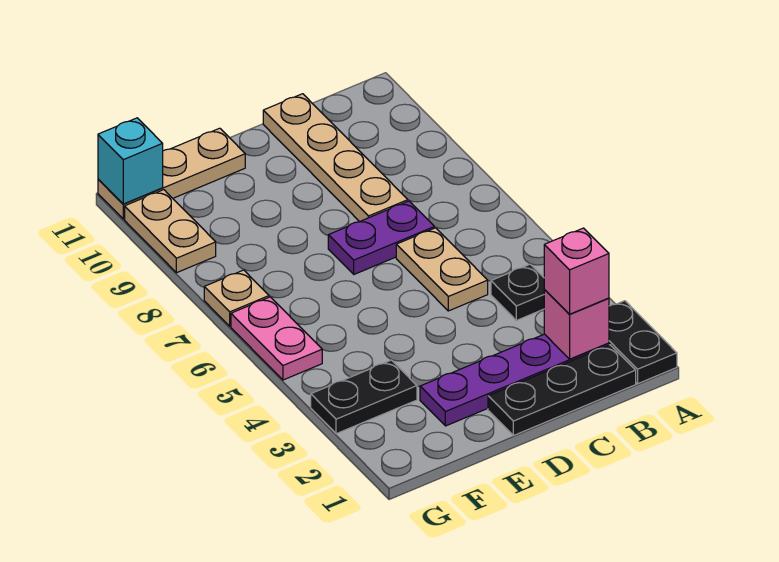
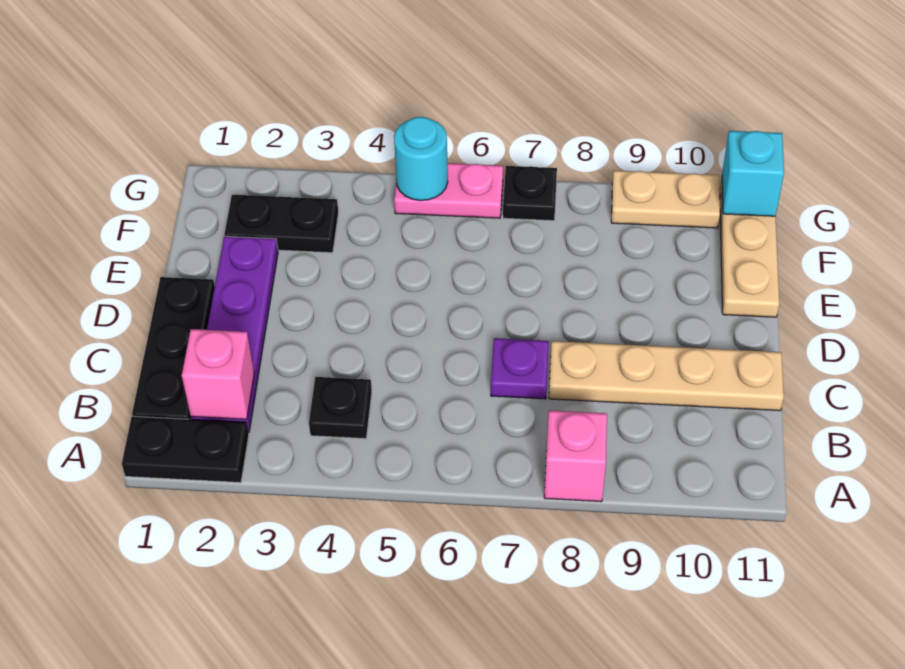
pink 1x1 brick [544,228,609,314] -> pink 1x1 brick moved to [544,410,607,502]
tan 1x2 plate [396,228,488,311] -> none
purple 1x2 plate [328,201,434,274] -> purple 1x1 plate [491,338,549,399]
black 1x2 plate [311,360,417,434] -> black 1x2 plate turned to [225,195,338,253]
none -> cyan 1x1 round brick [394,117,448,200]
tan 1x1 plate [204,270,269,326] -> black 1x1 plate [503,166,557,221]

